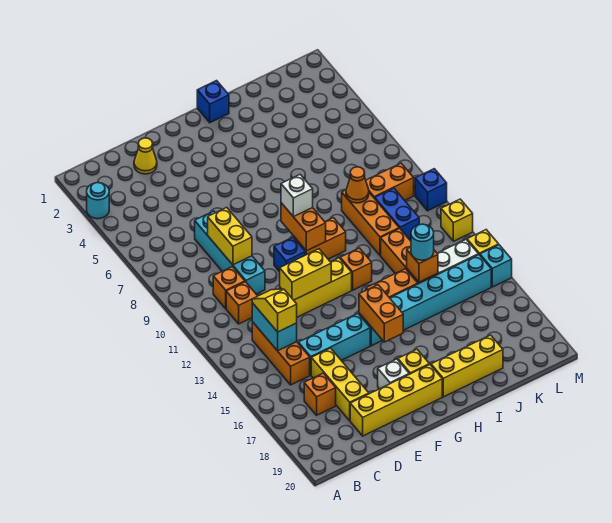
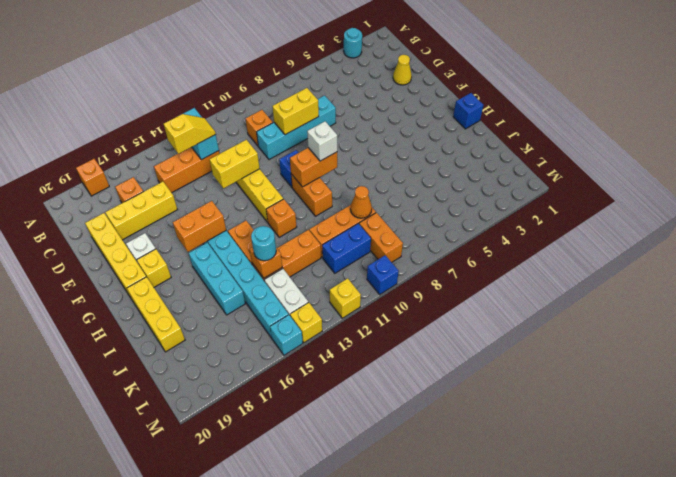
orange 1x1 brick [226,282,257,324] -> orange 1x1 brick moved to [76,159,109,196]
cyan 1x2 brick [252,303,297,351] -> cyan 1x2 brick turned to [183,108,219,160]
cyan 1x3 brick [298,313,370,375] -> cyan 1x3 brick moved to [189,243,245,315]
yellow 1x2 brick [280,249,331,300] -> yellow 1x2 brick turned to [210,140,260,189]

